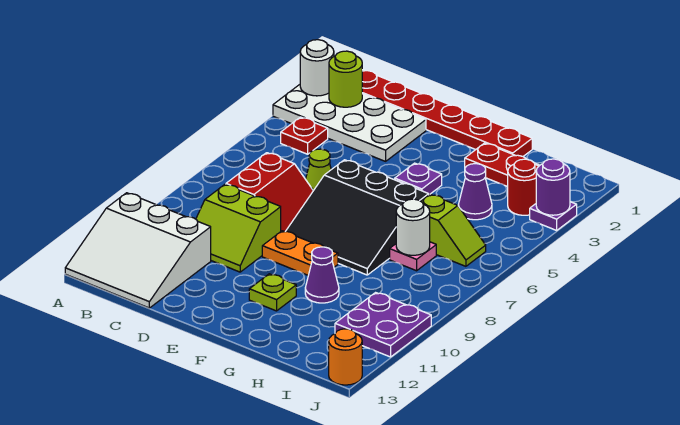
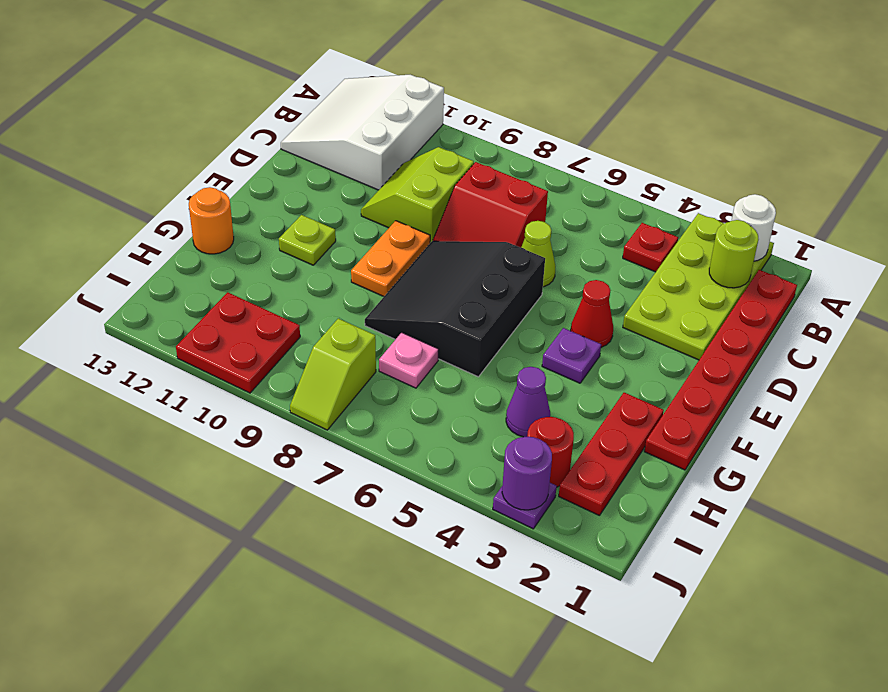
white 2x4 plate [273,85,426,161] -> lime 2x4 plate [623,213,774,360]
none -> red 1x1 cone [571,280,613,347]
purple 1x1 cone [305,247,339,303] -> none
lime 1x2 slope [421,194,486,266] -> lime 1x2 slope moved to [290,318,376,430]
white 1x1 round brick [396,199,430,255] -> none
purple 2x2 plate [335,293,431,357] -> red 2x2 plate [176,292,300,393]
orange 1x1 round brick [329,329,362,385] -> orange 1x1 round brick moved to [189,187,234,254]

